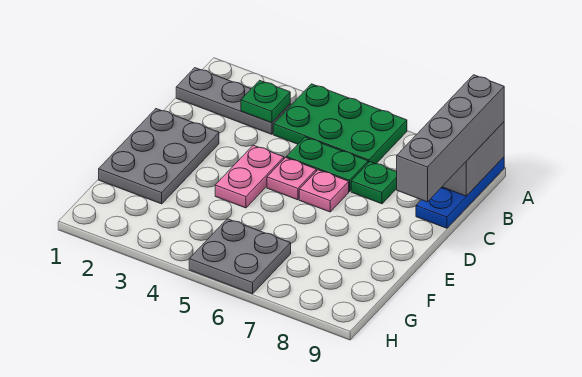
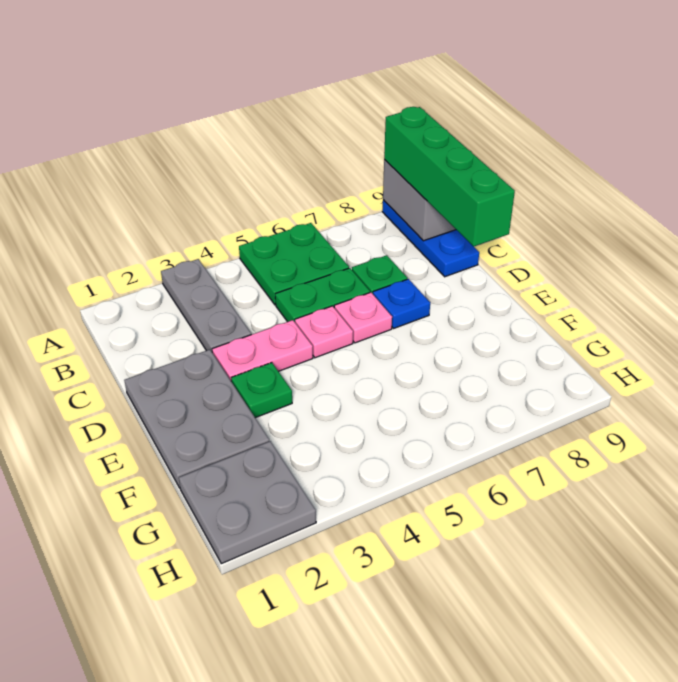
green 2x3 plate [273,84,407,164] -> green 2x2 plate [239,223,349,305]
grey 1x4 brick [397,75,504,202] -> green 1x4 brick [384,107,515,246]
grey 1x3 plate [176,68,290,134] -> grey 1x3 plate turned to [161,259,251,353]
green 1x1 plate [241,80,290,123] -> green 1x1 plate moved to [231,363,292,418]
pink 1x2 plate [215,145,284,208] -> pink 1x2 plate turned to [212,320,313,380]
none -> blue 1x1 plate [373,279,430,328]
grey 2x2 plate [189,219,291,294] -> grey 2x2 plate moved to [179,441,316,564]

